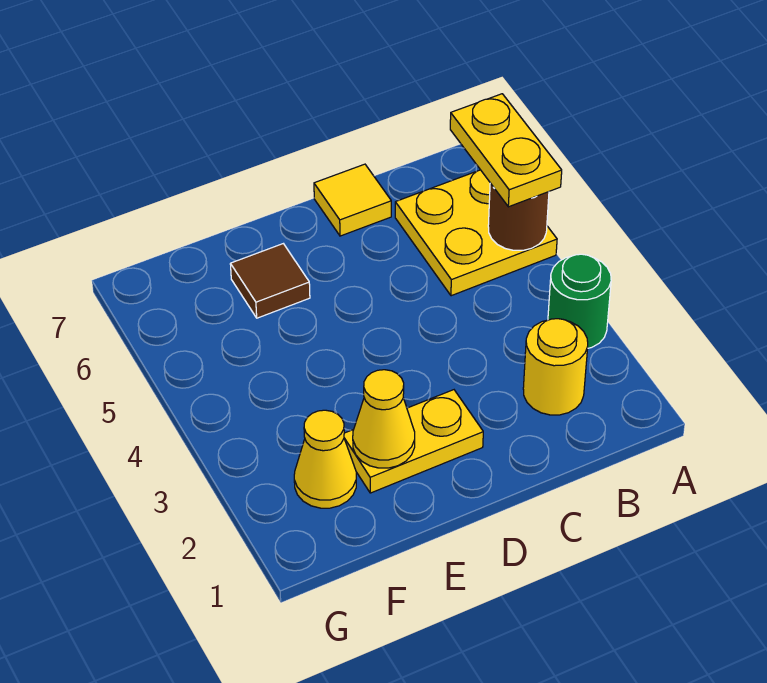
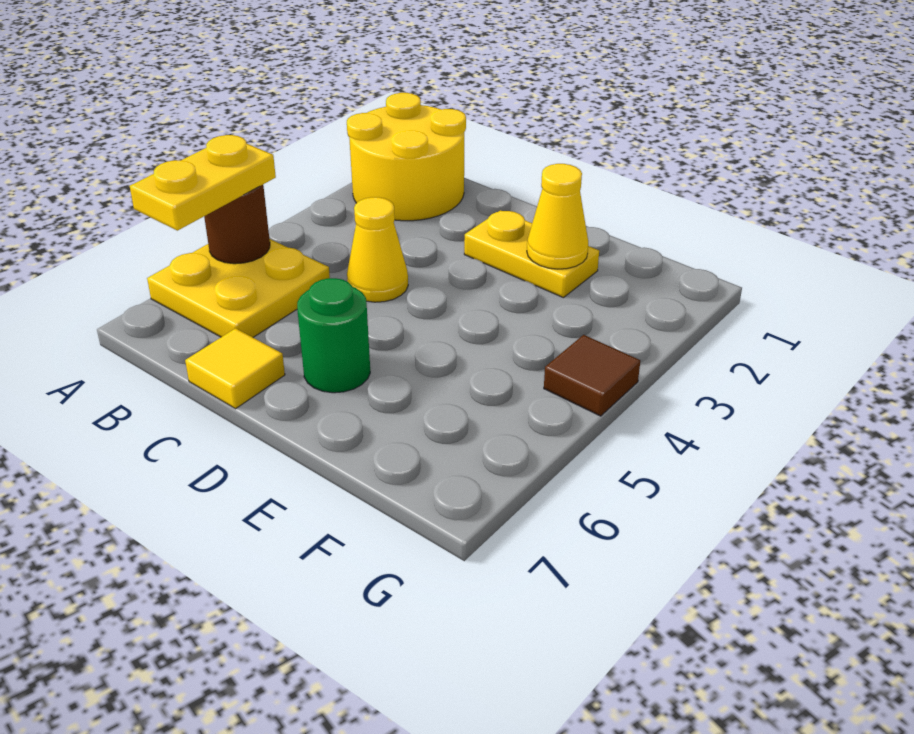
green 1x1 round brick [548,254,611,348] -> green 1x1 round brick moved to [297,278,370,393]
yellow 1x1 round brick [523,319,588,415] -> yellow 2x2 round brick [347,93,466,221]
brown 1x1 tile [230,244,310,318] -> brown 1x1 tile moved to [544,335,640,416]
yellow 1x1 cone [294,410,356,508] -> yellow 1x1 cone moved to [347,197,408,302]

